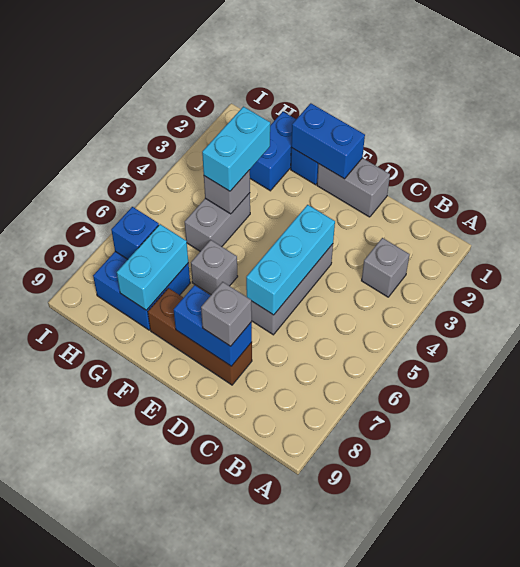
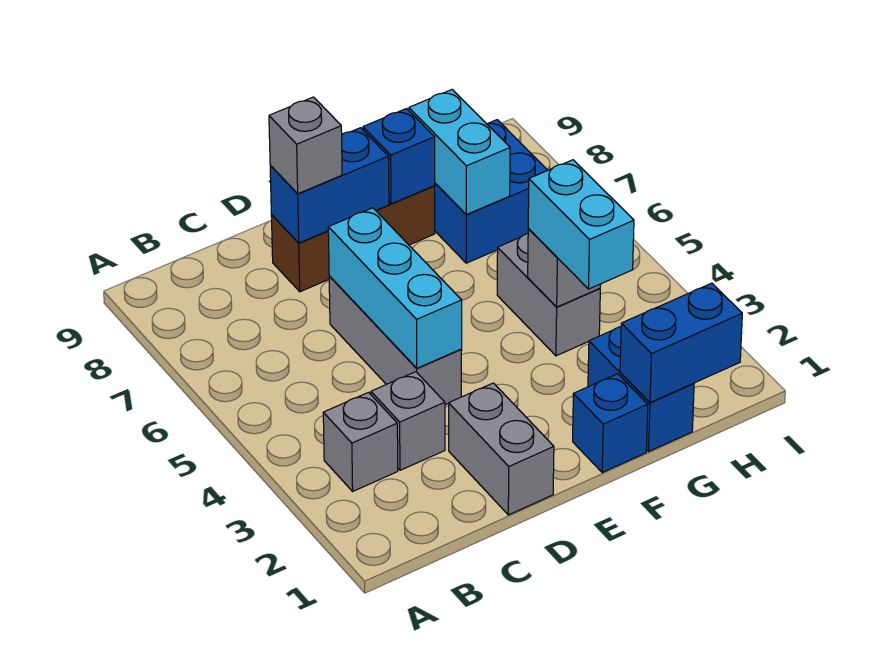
grey 1x2 brick [317,158,390,217] -> grey 1x2 brick turned to [449,383,554,515]
blue 1x2 brick [291,103,365,179] -> blue 1x2 brick moved to [620,283,742,403]
grey 1x1 brick [191,240,238,295] -> grey 1x1 brick moved to [371,372,445,470]
blue 1x1 brick [111,207,159,259] -> blue 1x1 brick moved to [363,109,435,204]

